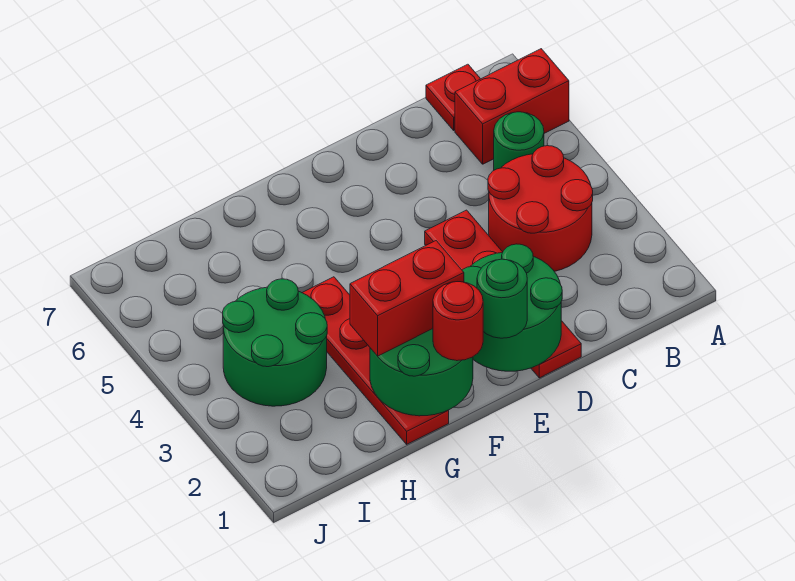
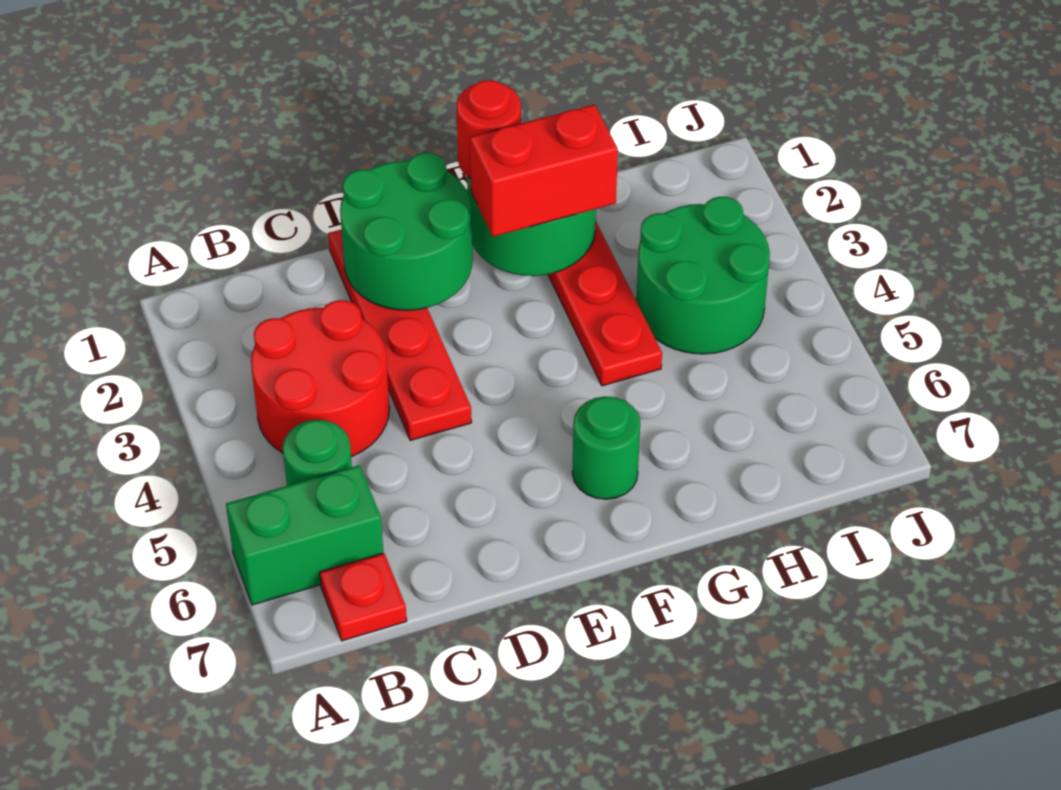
red 1x2 brick [455,49,569,164] -> green 1x2 brick [226,465,383,605]
green 1x1 round brick [477,259,527,338] -> green 1x1 round brick moved to [572,396,640,499]

